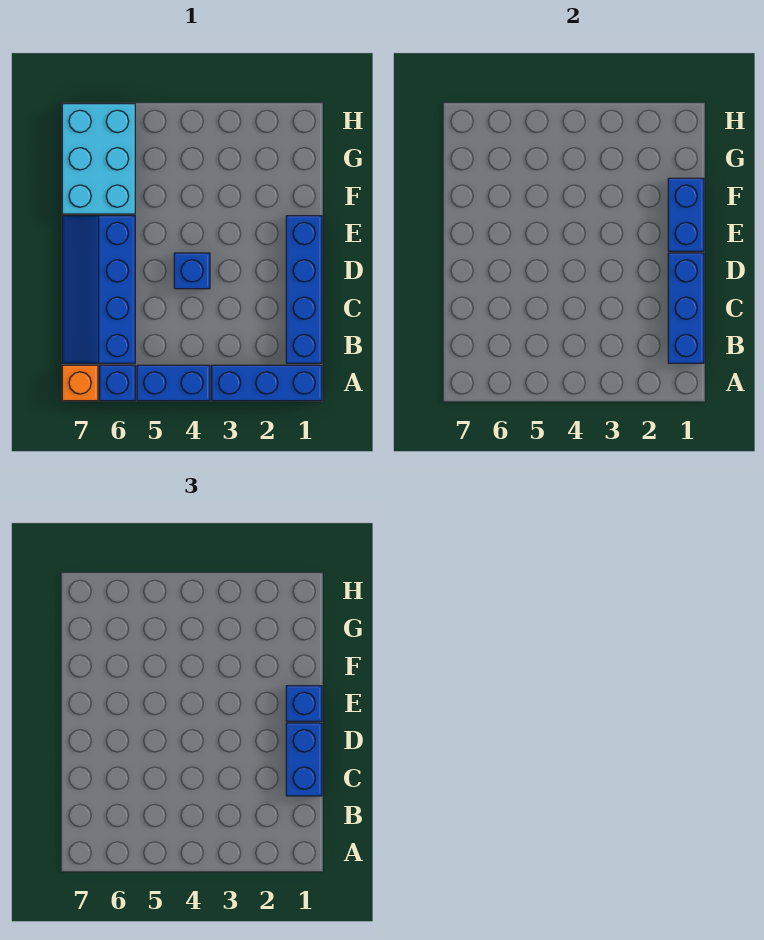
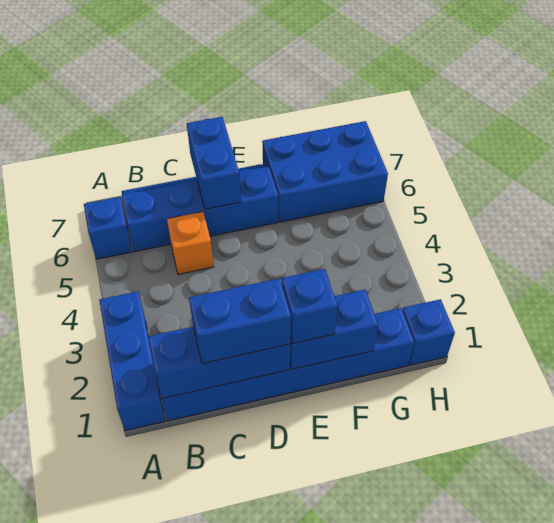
blue 1x2 brick [137,365,210,401] -> blue 1x2 brick moved to [187,117,241,209]
orange 1x1 brick [62,365,98,401] -> orange 1x1 brick moved to [167,212,214,274]
blue 1x4 brick [286,216,322,363] -> blue 1x6 brick [162,308,414,421]
blue 1x1 brick [174,253,210,289] -> blue 1x1 brick moved to [402,299,455,365]
cyan 2x3 brick [62,104,135,214] -> blue 2x3 brick [262,121,388,222]

